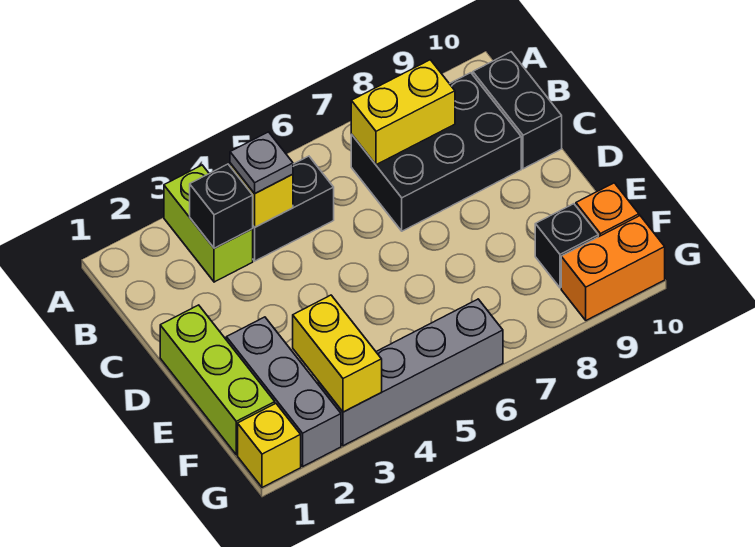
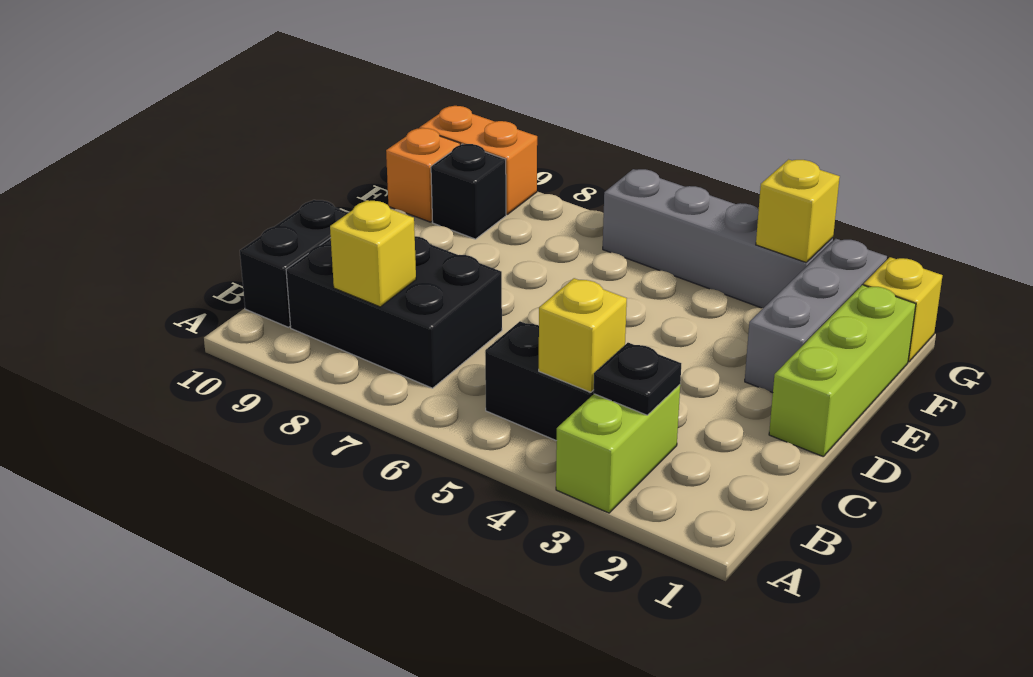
black 1x1 brick [190,164,253,248] -> black 1x1 plate [594,343,681,415]
grey 1x1 plate [230,132,293,194] -> none
yellow 1x2 brick [351,60,455,165] -> yellow 1x1 brick [330,200,416,307]
yellow 1x2 brick [293,295,382,412] -> yellow 1x1 brick [756,160,840,263]

